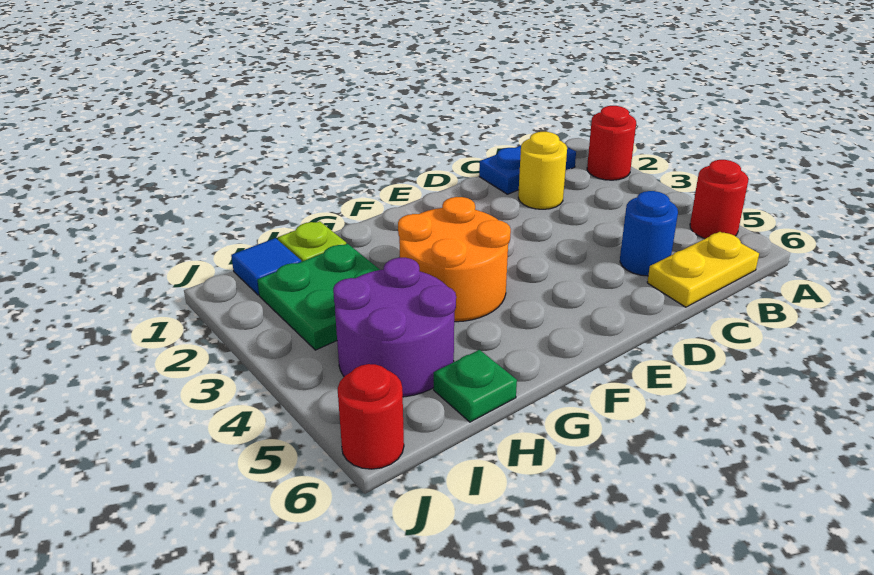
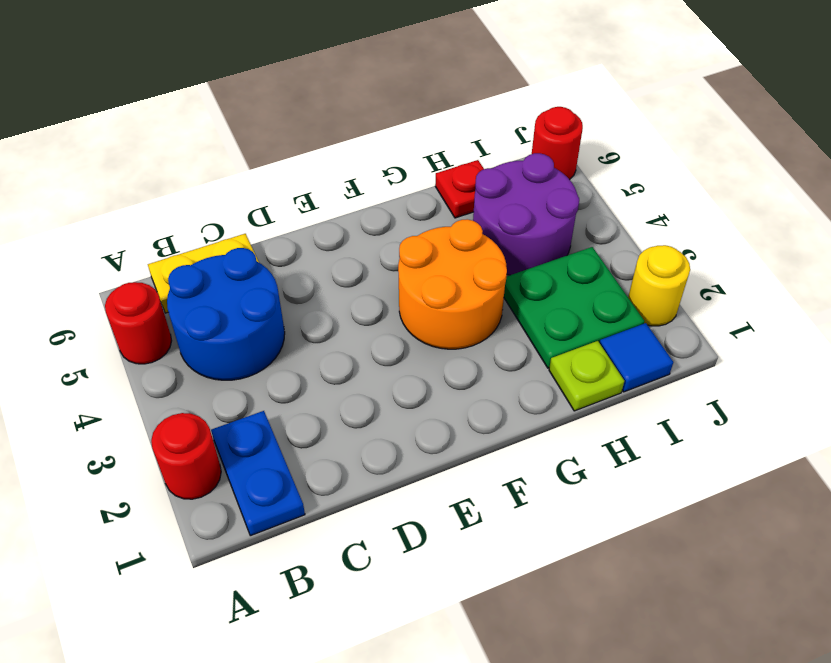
blue 1x2 plate [479,146,576,194] -> blue 1x2 plate turned to [211,411,305,536]
yellow 1x1 round brick [518,132,567,209] -> yellow 1x1 round brick moved to [628,245,690,326]
blue 1x1 round brick [620,191,678,276] -> blue 2x2 round brick [167,248,285,380]
green 1x1 plate [434,350,517,422] -> red 1x1 plate [435,160,484,218]

